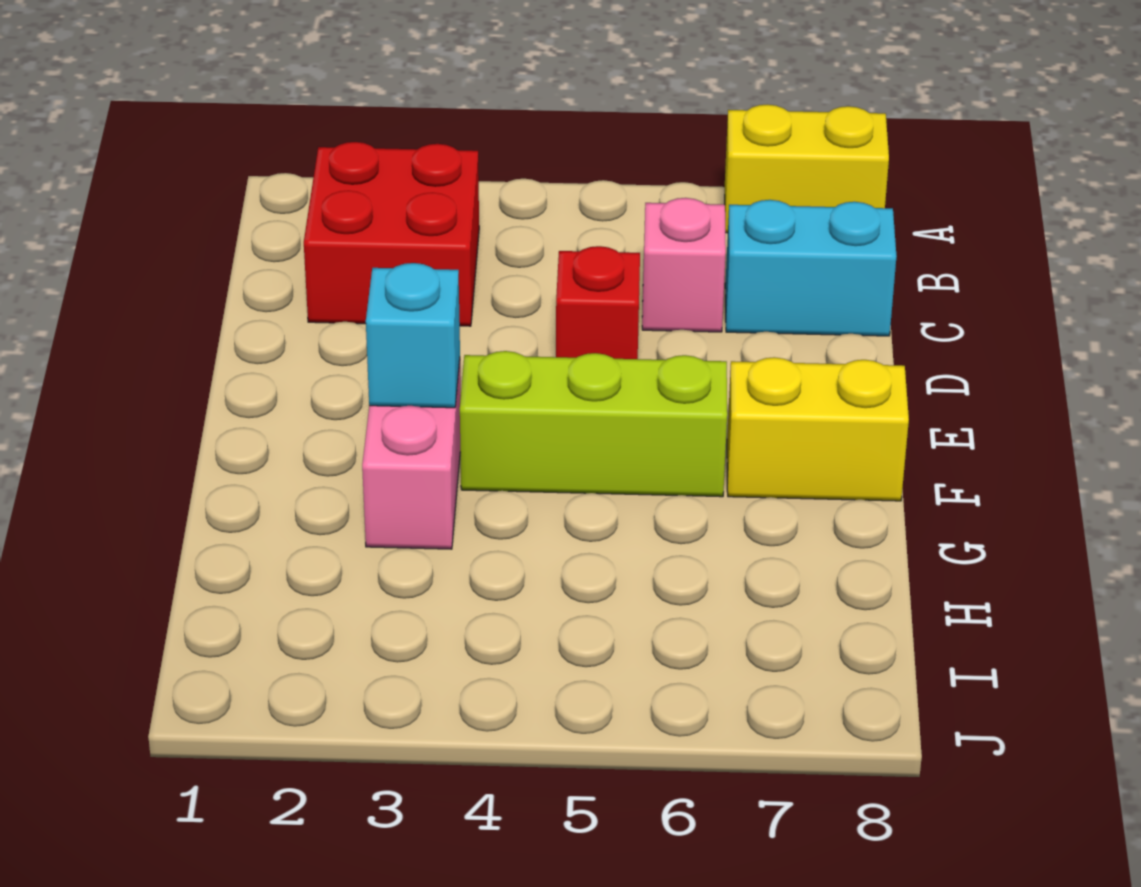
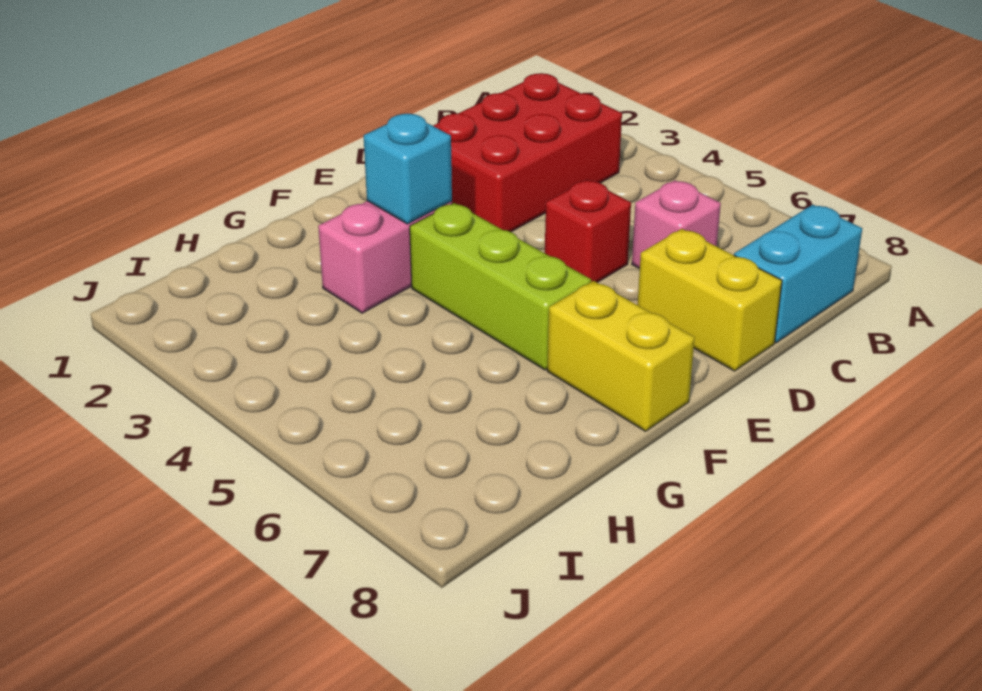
yellow 1x2 brick [725,104,889,233] -> yellow 1x2 brick moved to [638,229,782,371]
red 2x2 brick [304,142,479,326] -> red 2x3 brick [433,73,622,232]
cyan 1x2 brick [725,200,897,336] -> cyan 1x2 brick turned to [734,205,862,343]

